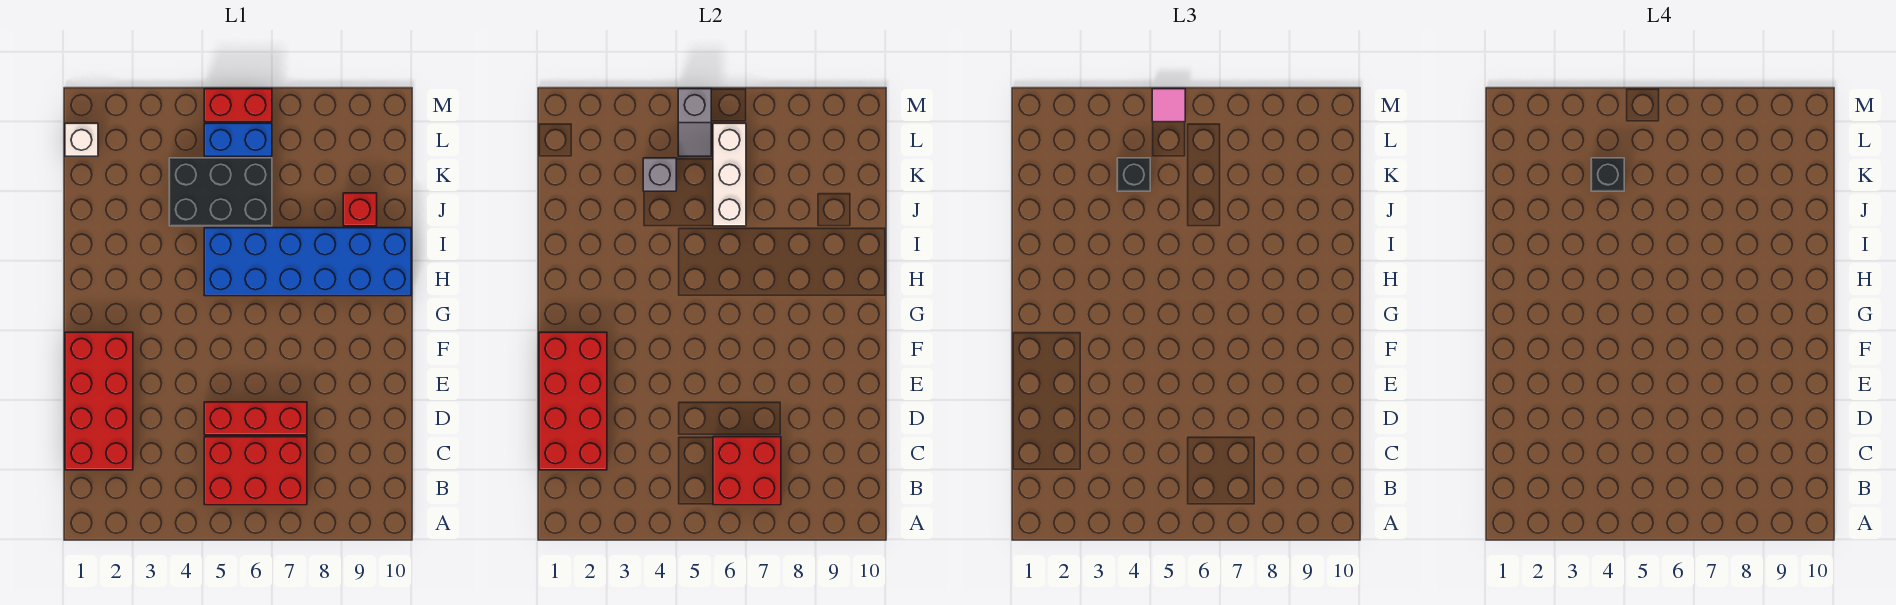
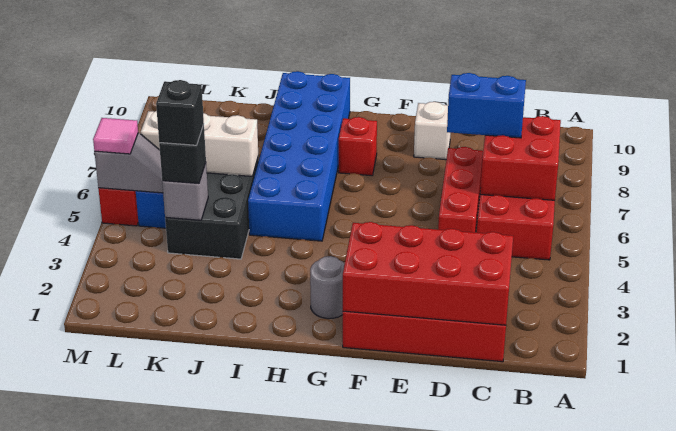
none -> blue 1x2 brick [447,73,526,138]
none -> grey 1x1 round brick [310,256,345,319]
red 1x1 brick [343,193,377,226] -> red 1x1 brick moved to [339,117,377,176]
white 1x1 brick [65,123,98,156] -> white 1x1 brick moved to [414,102,451,160]

